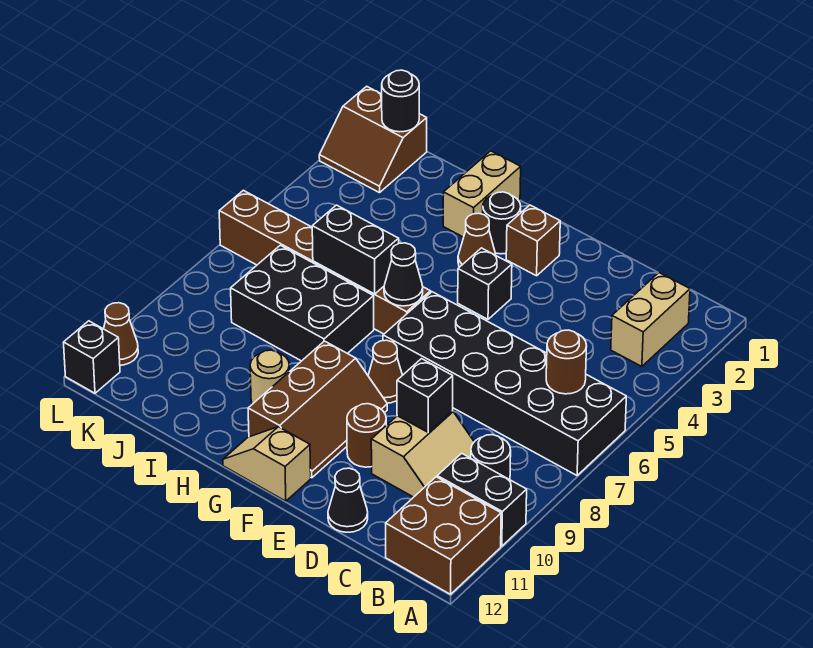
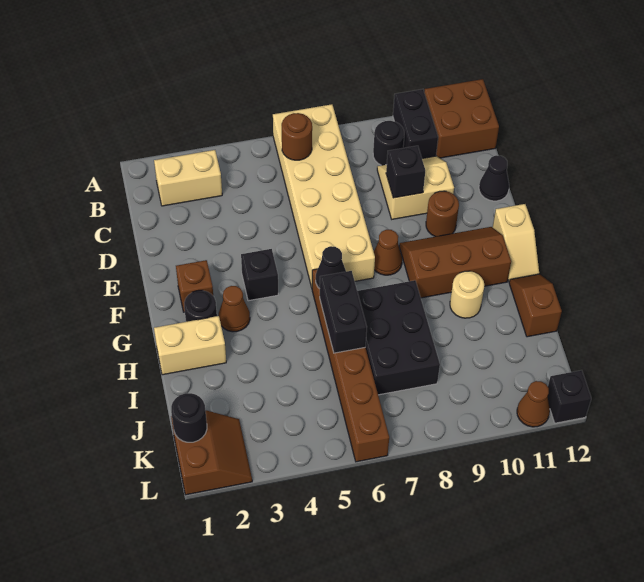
black 2x6 brick [383,292,626,475] -> tan 2x6 brick [273,104,375,288]
none -> brown 1x2 slope [509,274,562,337]

